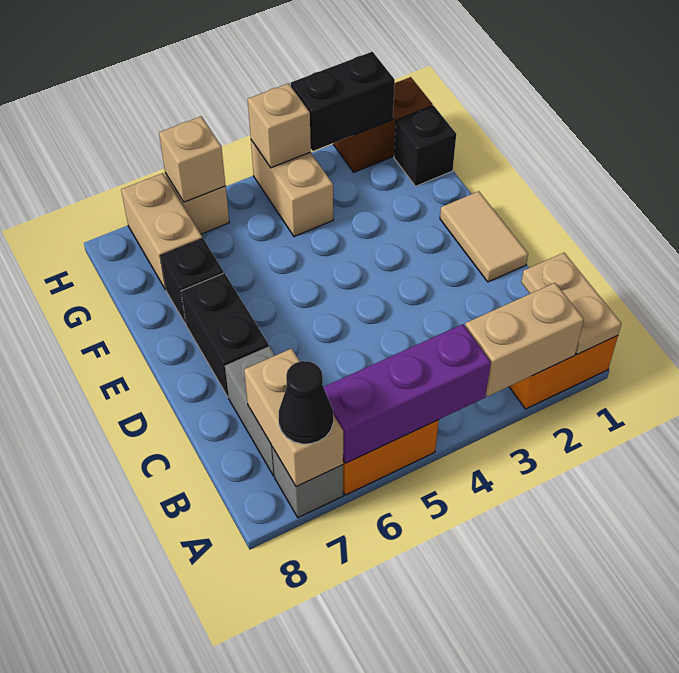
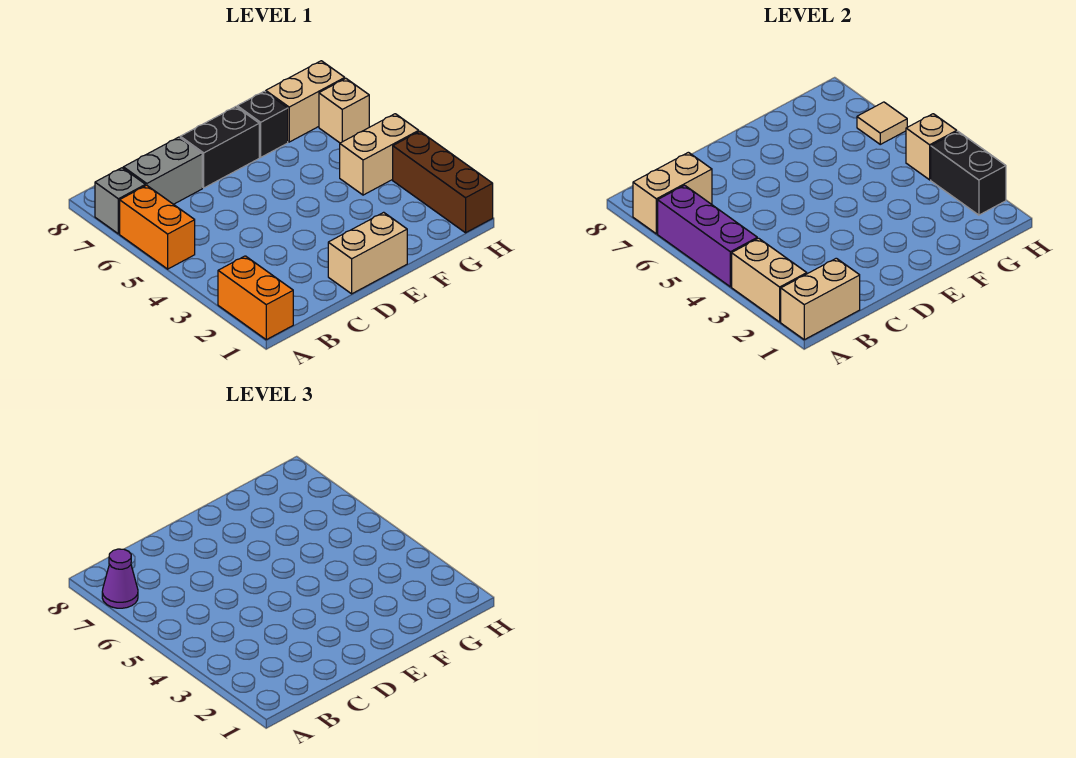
tan 1x2 plate [521,253,621,354] -> tan 1x2 brick [781,258,860,340]
black 1x1 cone [279,361,333,444] -> purple 1x1 cone [102,549,138,608]
tan 1x2 tile [440,191,528,282] -> tan 1x2 brick [328,212,407,294]
black 1x1 brick [394,106,456,186] -> none
brown 1x2 brick [333,77,433,172] -> brown 1x3 brick [393,131,493,233]
tan 1x1 brick [159,116,226,202] -> tan 1x1 tile [857,102,907,144]

